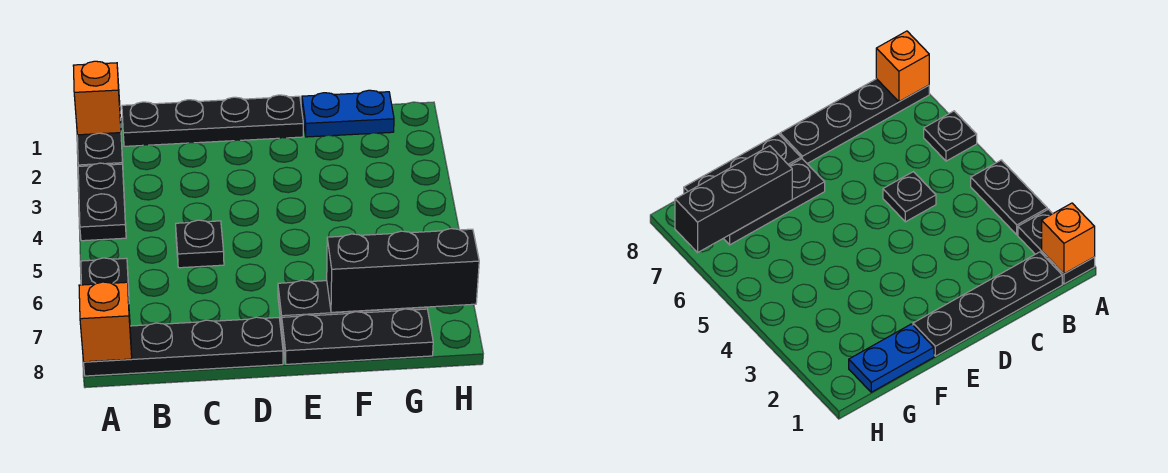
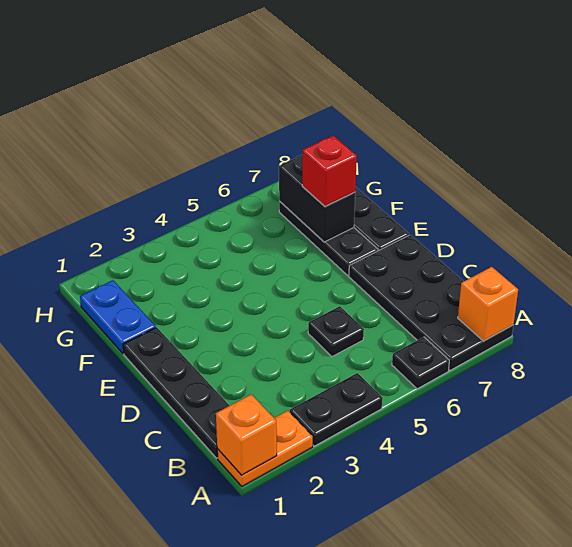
black 1x2 plate [77,118,123,166] -> orange 1x2 plate [217,411,313,486]
black 1x4 plate [84,317,283,376] -> black 2x4 plate [349,235,513,370]
black 1x3 brick [327,229,479,312] -> black 1x2 brick [279,155,355,242]
none -> red 1x1 brick [302,136,357,207]

